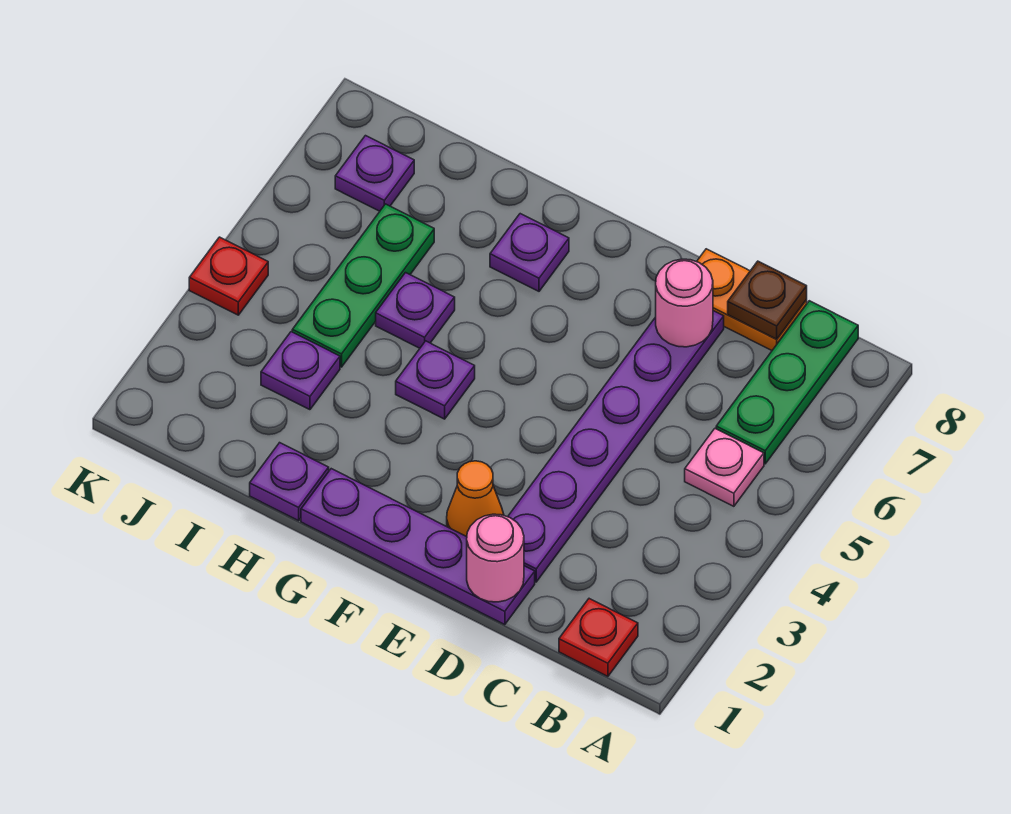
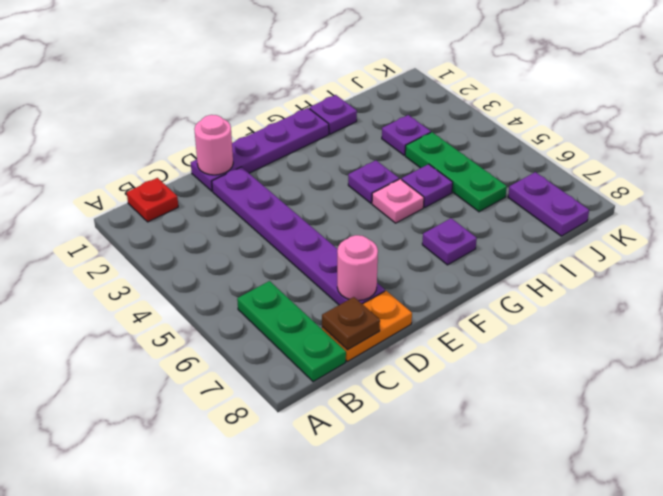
pink 1x1 plate [685,429,764,506] -> pink 1x1 plate moved to [372,179,424,223]
orange 1x1 cone [447,461,504,537] -> none
purple 1x1 plate [335,136,414,211] -> purple 1x2 plate [508,172,589,236]
red 1x1 plate [189,237,268,315] -> none

